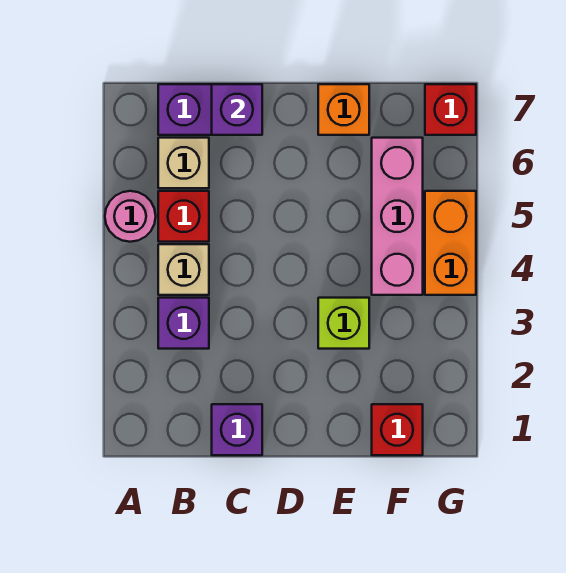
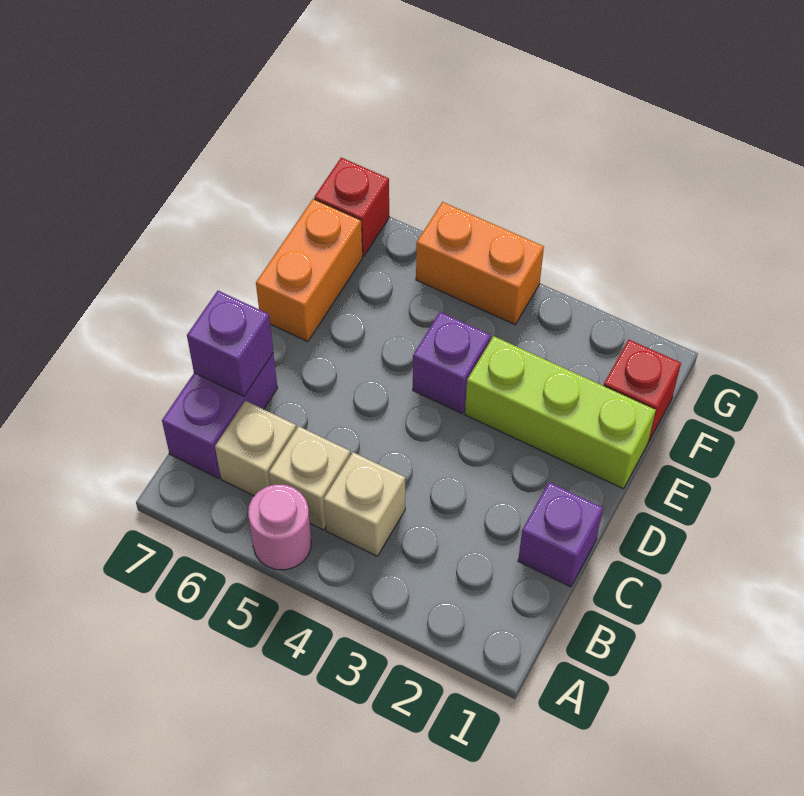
purple 1x1 brick [158,298,209,349] -> purple 1x1 brick moved to [413,312,491,413]
red 1x1 brick [158,191,209,242] -> tan 1x1 brick [269,426,350,530]
lime 1x1 brick [318,298,369,349] -> lime 1x3 brick [465,336,656,489]
orange 1x1 brick [318,84,369,135] -> orange 1x2 brick [256,199,362,342]
pink 1x3 brick [372,138,423,295] -> none

